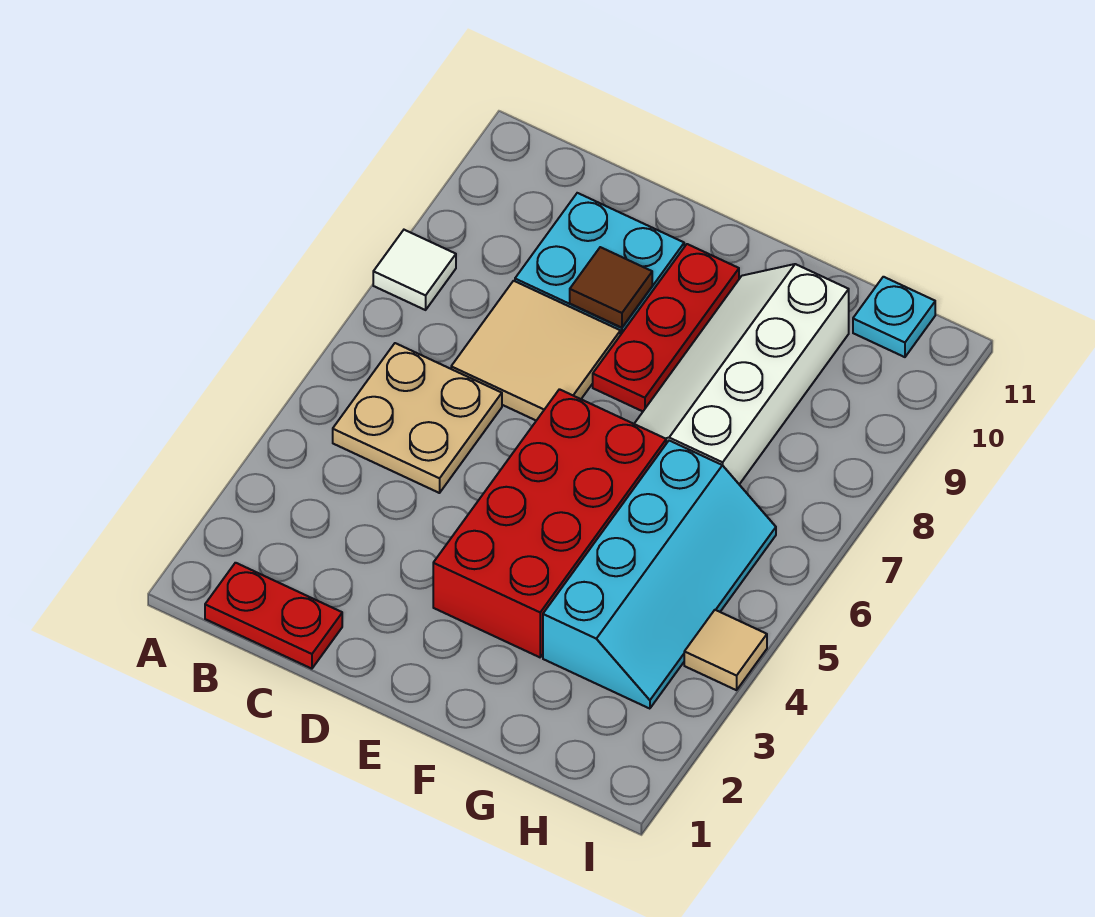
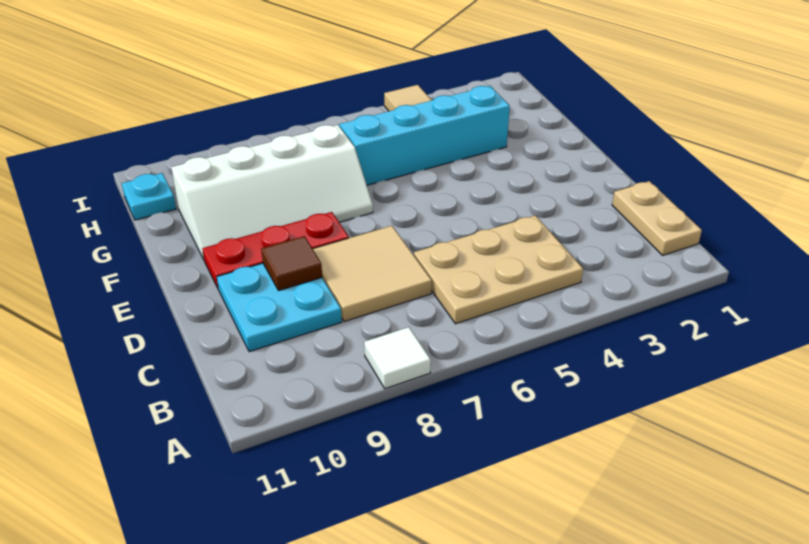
red 1x2 plate [205,563,342,669] -> tan 1x2 plate [612,181,702,255]
tan 2x2 plate [333,343,502,493] -> tan 2x3 plate [414,215,583,324]
red 2x4 brick [433,389,666,657] -> none

